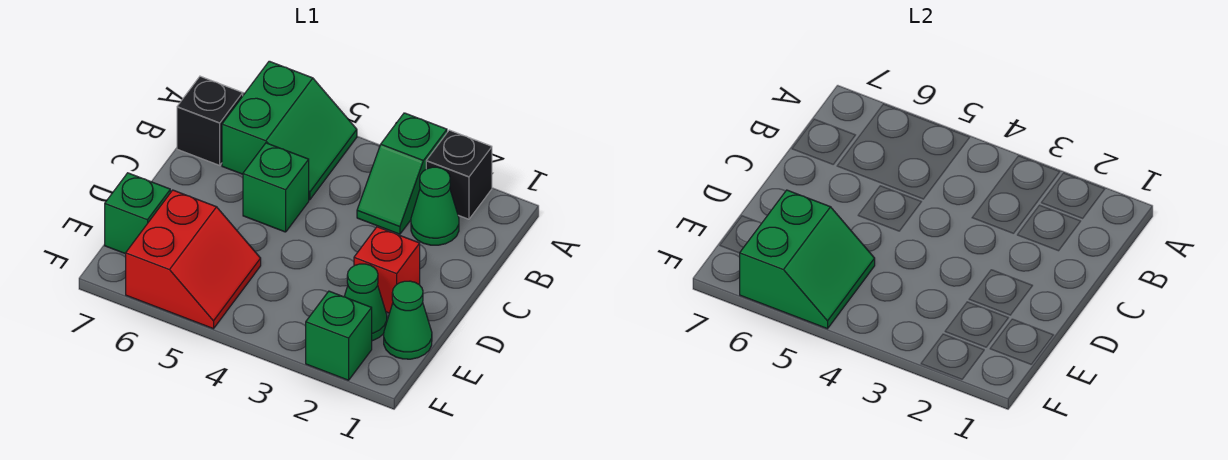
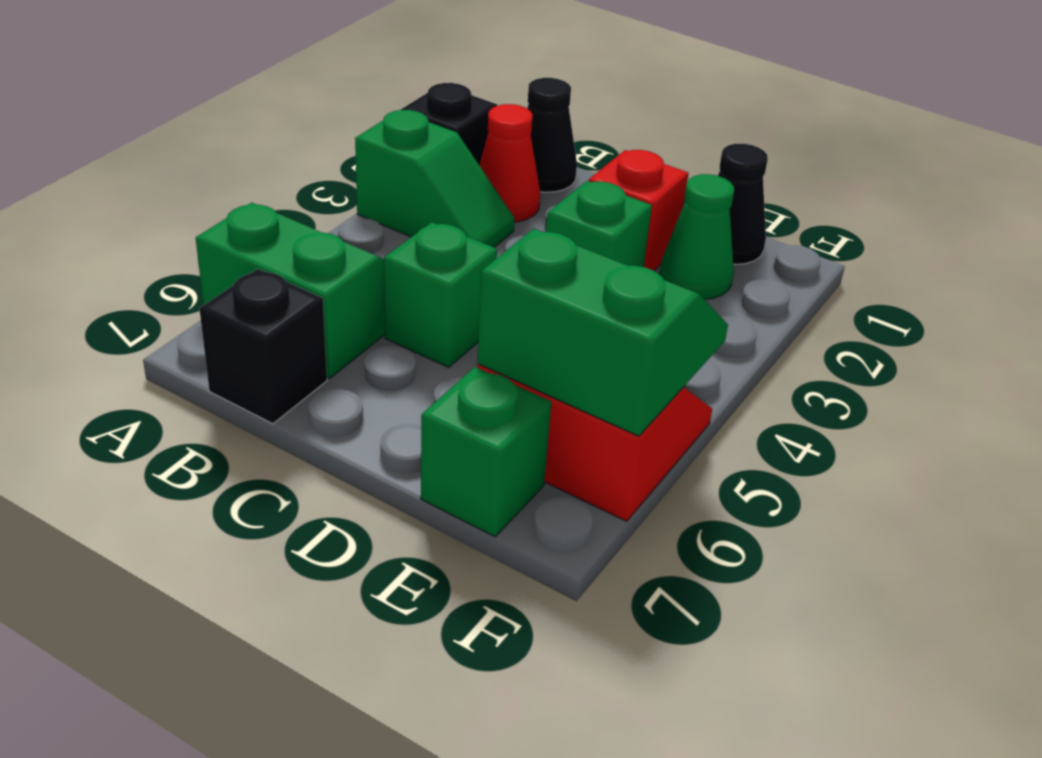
none -> black 1x1 cone [527,78,577,192]
green 1x1 cone [411,167,459,245] -> red 1x1 cone [479,104,540,222]
green 1x1 cone [384,281,432,359] -> black 1x1 cone [718,144,768,264]
green 1x1 brick [306,291,372,380] -> green 1x1 brick moved to [546,181,652,267]

